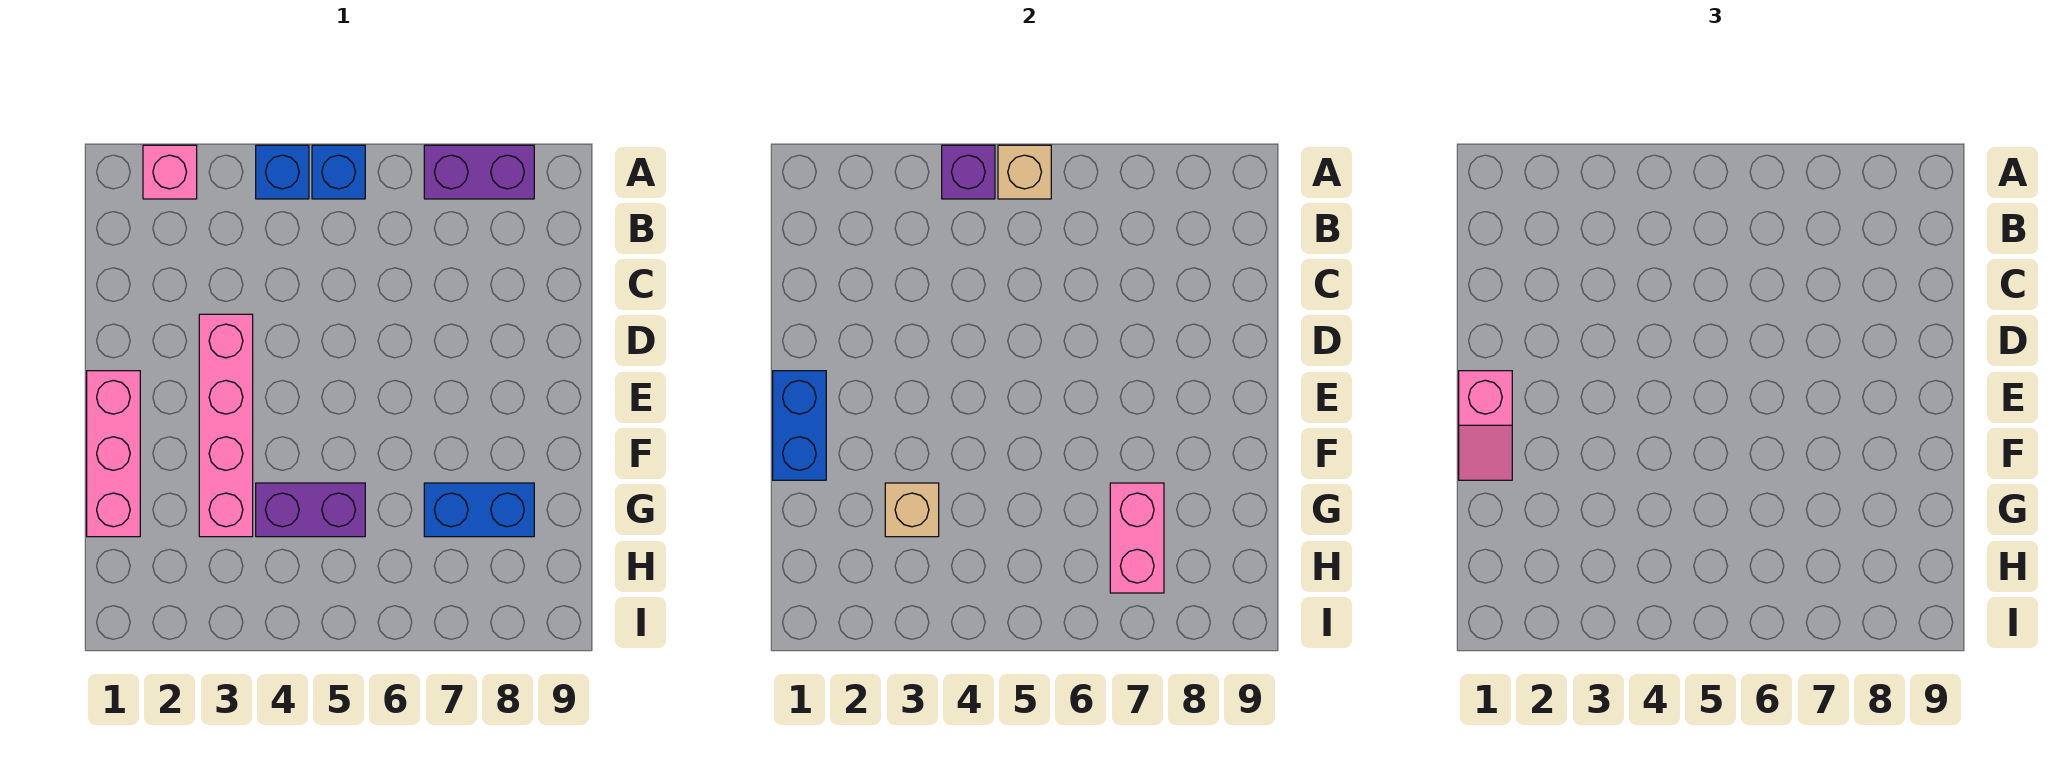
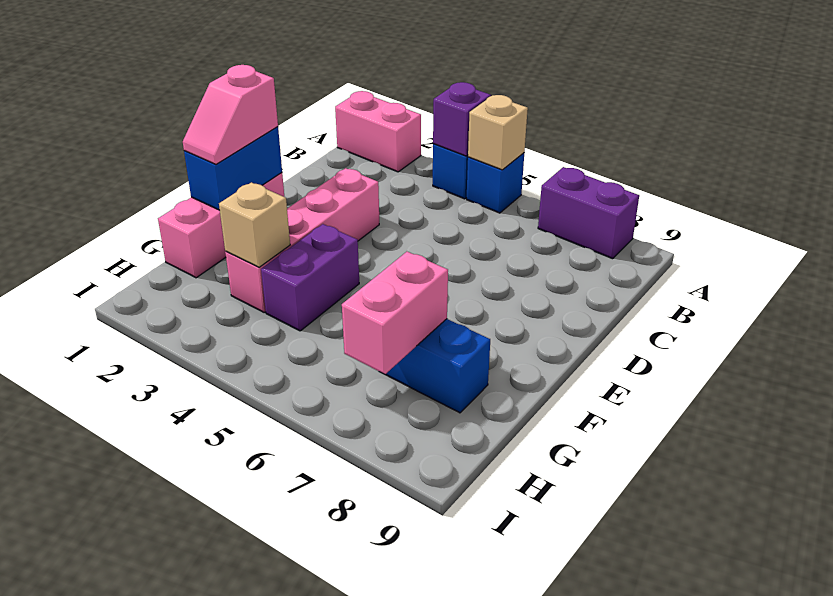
pink 1x1 brick [143,145,197,199] -> pink 1x2 brick [335,91,421,172]
purple 1x2 brick [256,483,365,537] -> purple 1x2 brick turned to [261,224,359,331]

